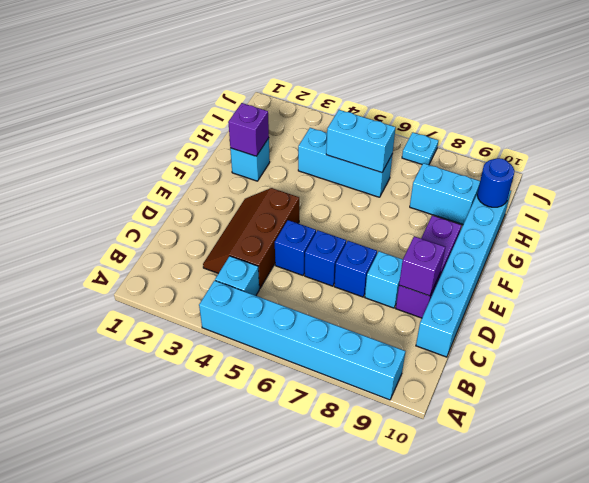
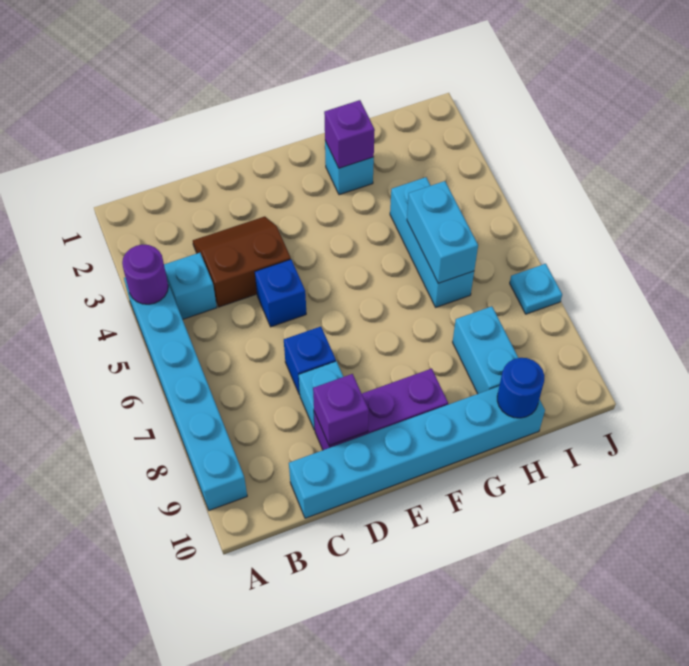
none -> purple 1x1 round brick [122,244,168,304]
brown 2x3 slope [203,188,299,289] -> brown 2x2 slope [193,216,291,307]
blue 1x1 brick [305,230,346,286] -> none

